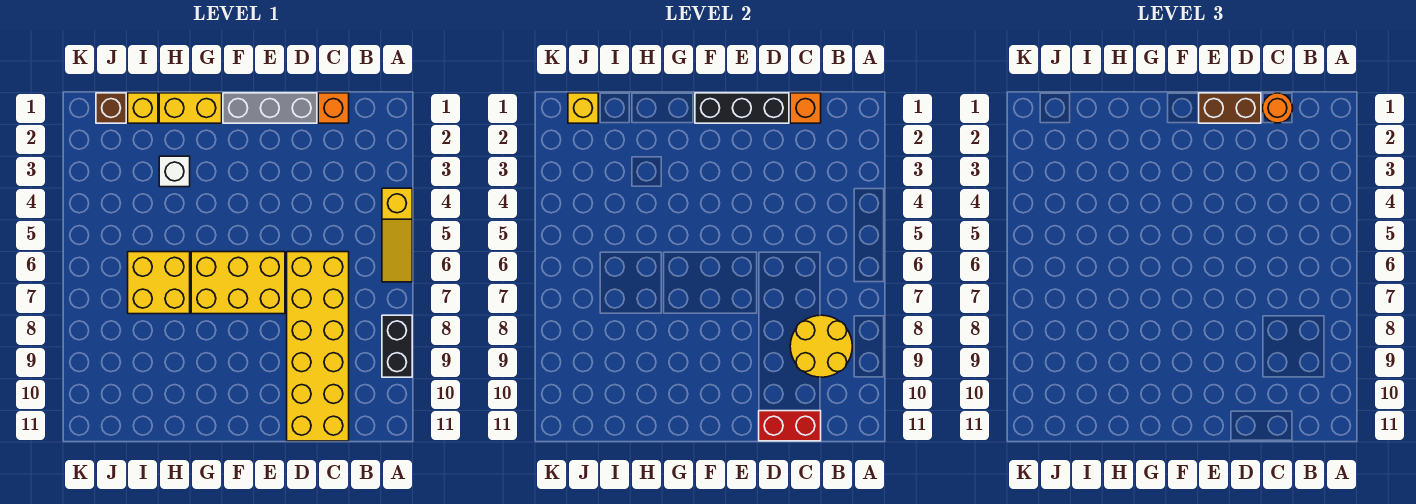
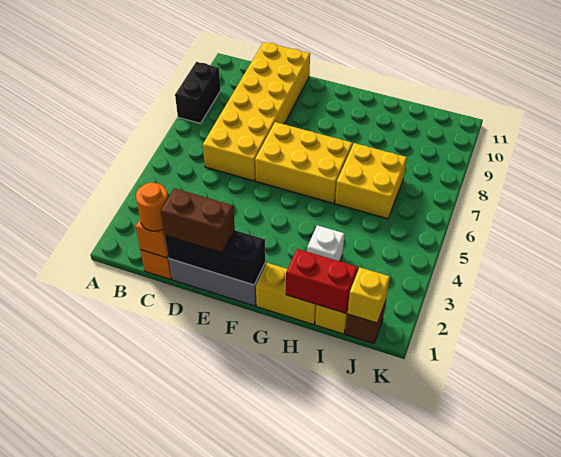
yellow 1x3 slope [382,188,412,282] -> none
yellow 2x2 round brick [790,315,852,377] -> none
red 1x2 brick [759,411,821,441] -> red 1x2 brick moved to [286,249,358,313]

